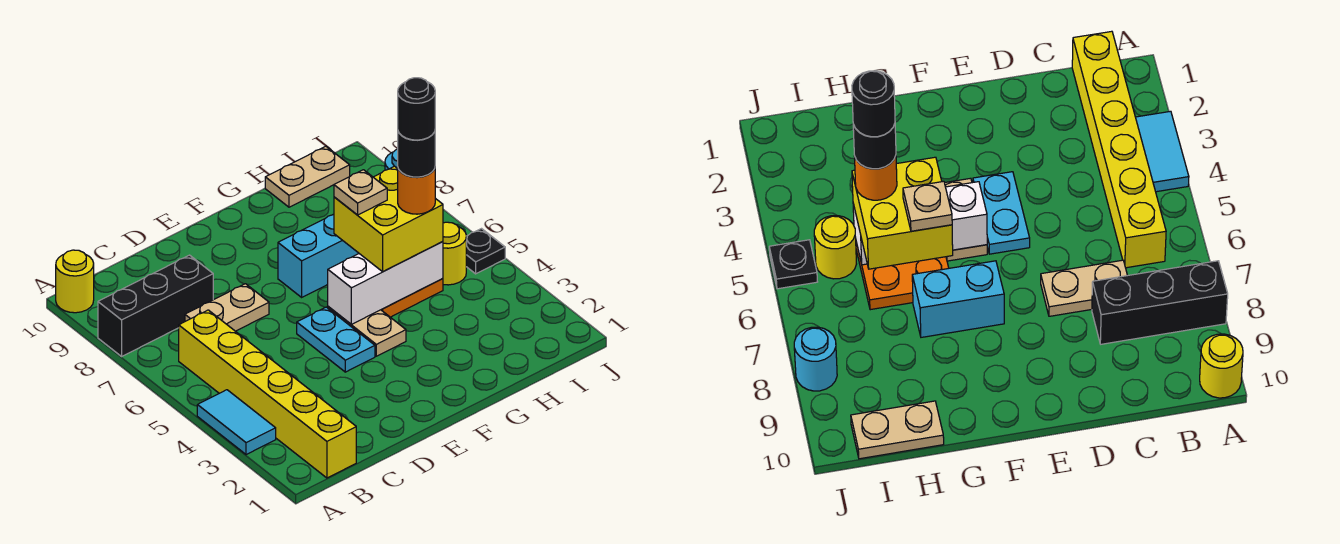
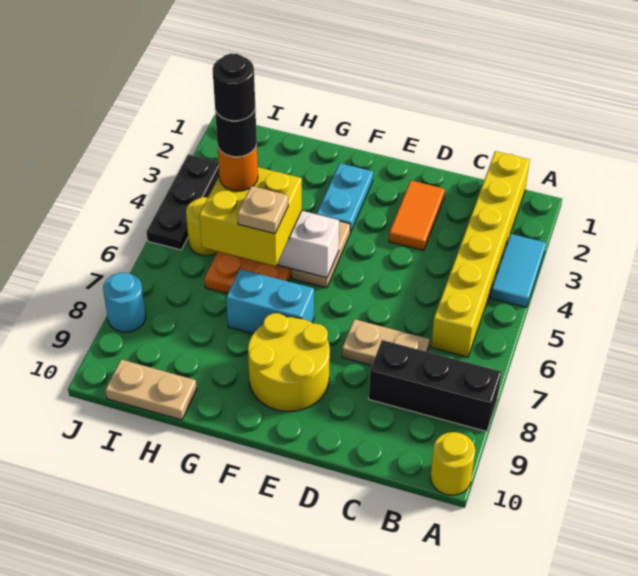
none -> orange 1x2 tile [389,181,445,251]
cyan 1x2 plate [297,307,375,372] -> cyan 1x2 plate moved to [317,163,373,232]
none -> yellow 2x2 round brick [248,313,330,411]
black 1x1 plate [466,229,505,274] -> black 1x3 plate [147,155,219,250]

